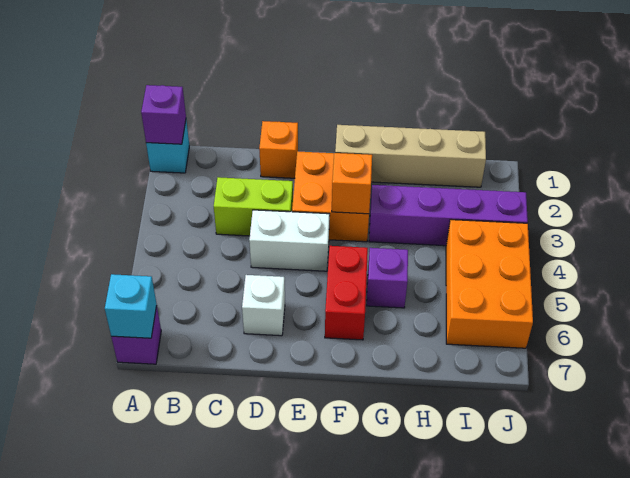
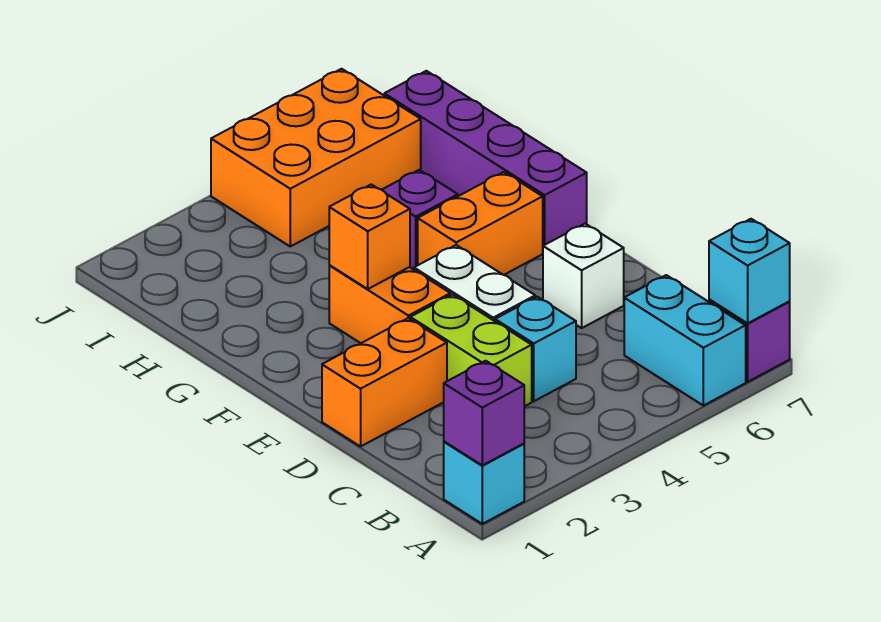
none -> cyan 1x2 brick [624,275,746,406]
none -> cyan 1x1 brick [495,297,576,401]
orange 1x1 brick [259,121,298,178] -> orange 1x2 brick [322,318,447,447]
orange 2x2 brick [292,152,369,242] -> orange 1x2 brick [329,266,451,343]
tan 1x4 brick [335,125,486,187] -> none
red 1x2 brick [325,246,368,340] -> orange 1x2 brick [418,172,543,275]
purple 1x4 brick [369,185,528,246] -> purple 1x4 brick moved to [384,71,587,246]

